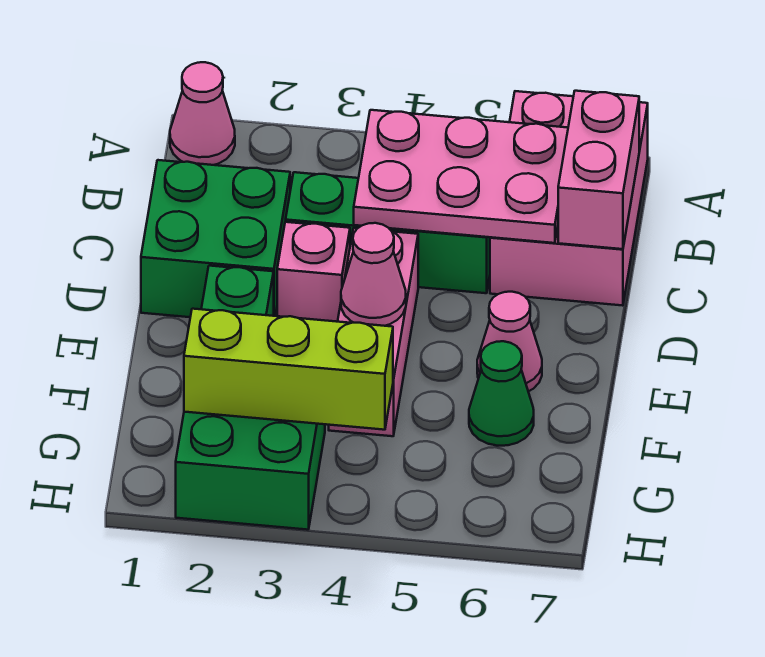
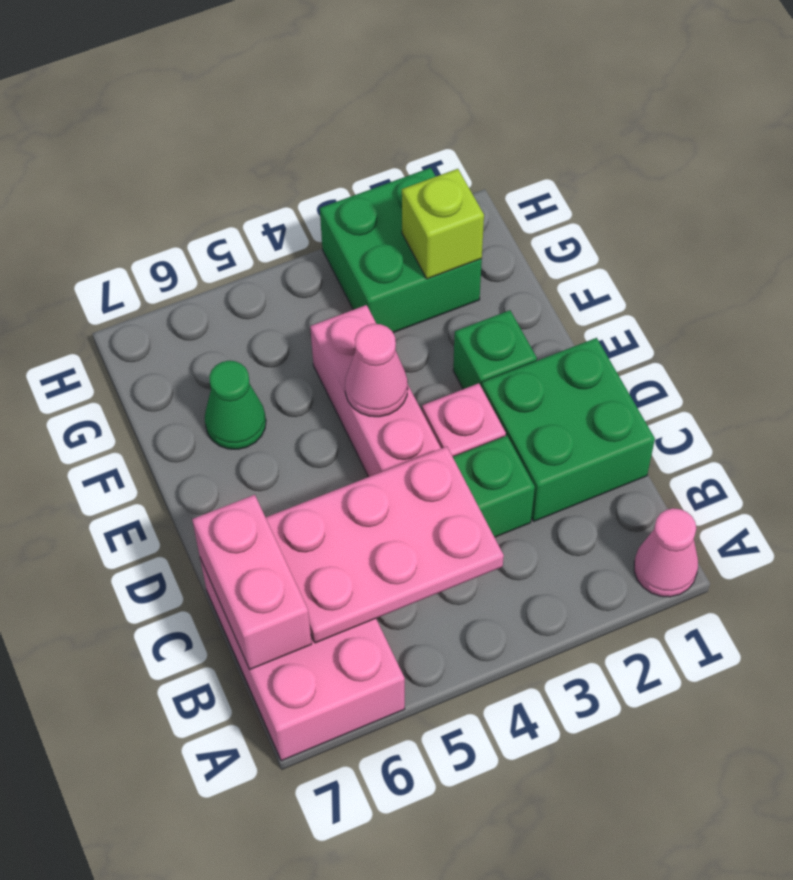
pink 1x1 cone [477,292,542,391] -> none
lime 1x3 brick [184,309,393,430] -> lime 1x1 brick [402,169,484,279]

